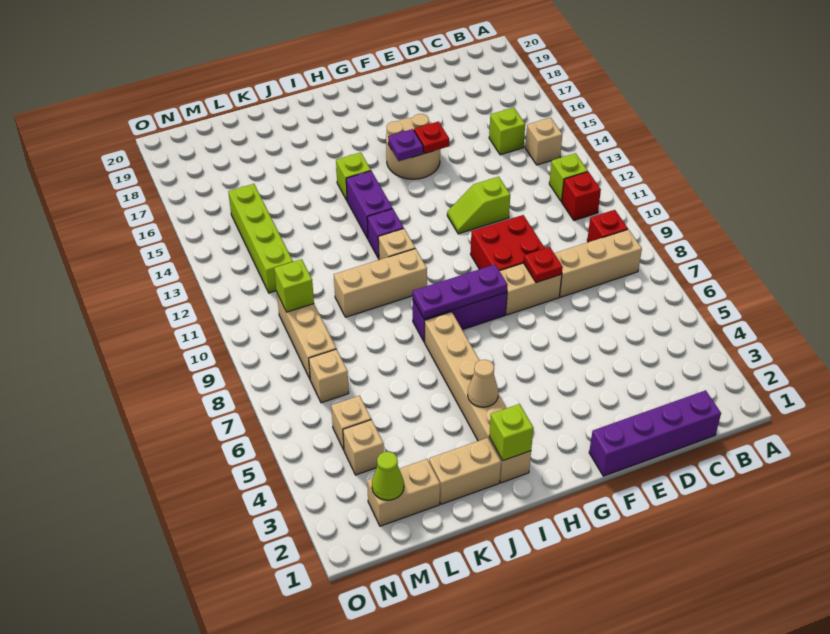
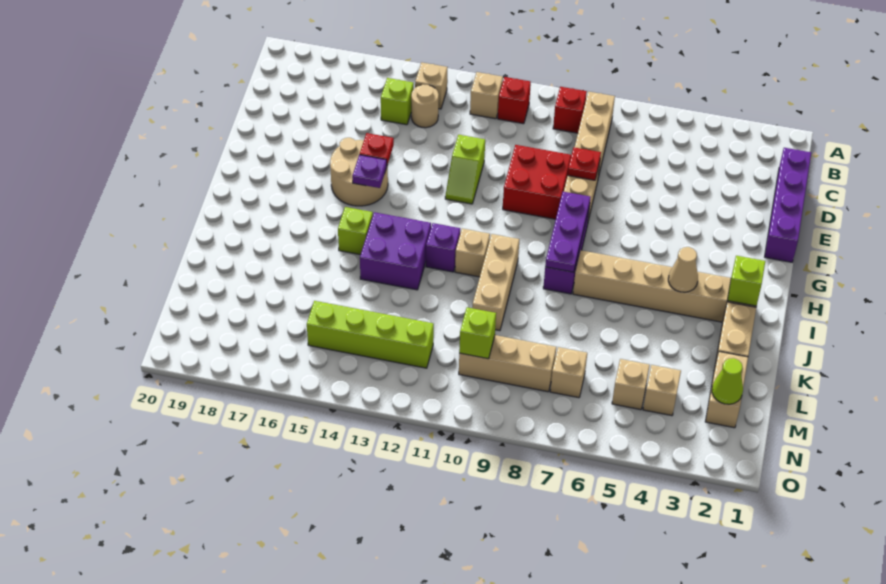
lime 1x1 brick [549,153,588,202] -> tan 1x1 brick [470,72,503,119]
none -> tan 1x1 round brick [411,85,439,128]
purple 1x2 brick [346,171,393,239] -> purple 2x2 brick [360,212,431,290]

